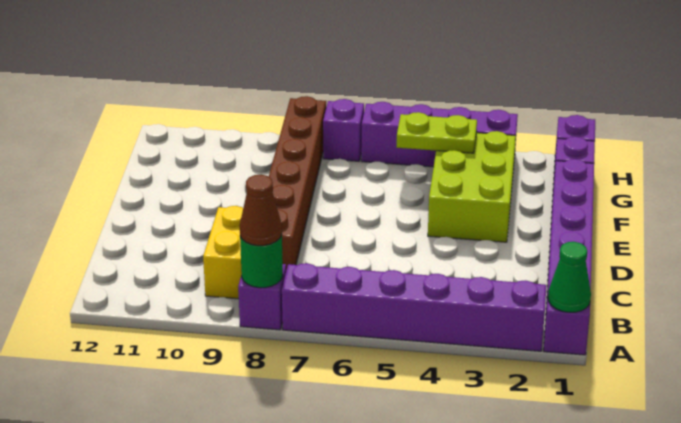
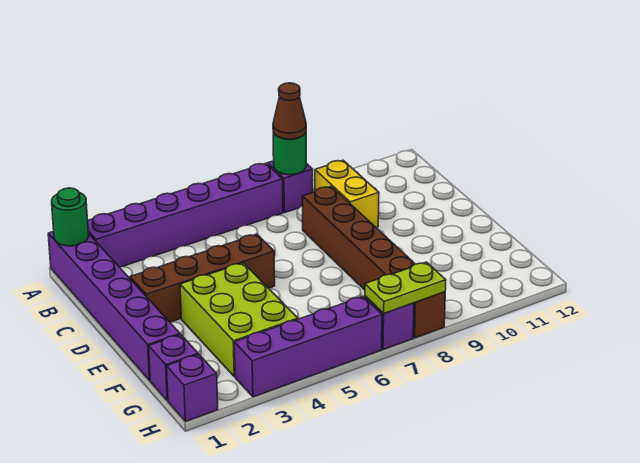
green 1x1 cone [548,242,591,312] -> green 1x1 round brick [52,188,88,246]
none -> brown 1x4 brick [130,234,275,322]
lime 1x2 plate [397,112,477,153] -> lime 1x2 plate moved to [365,262,446,313]

